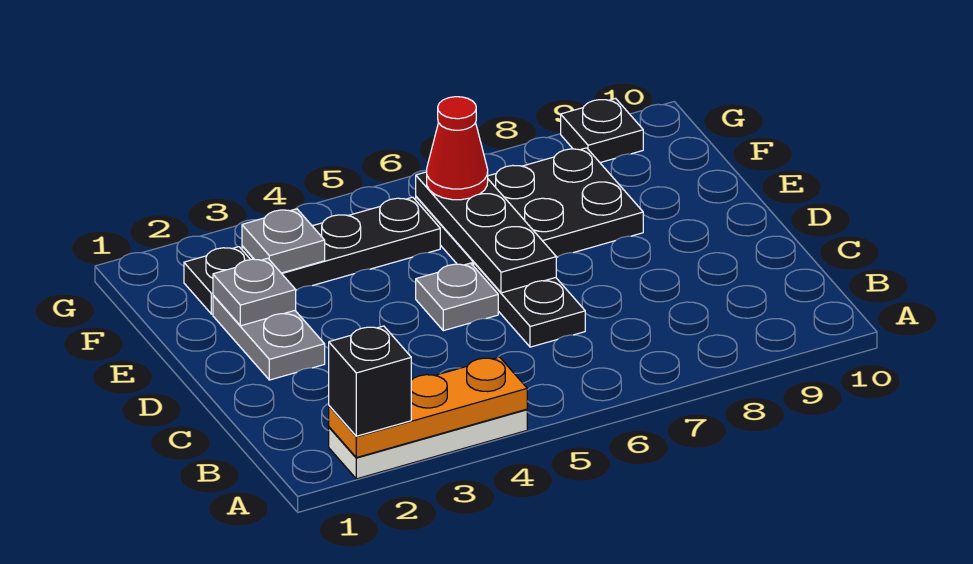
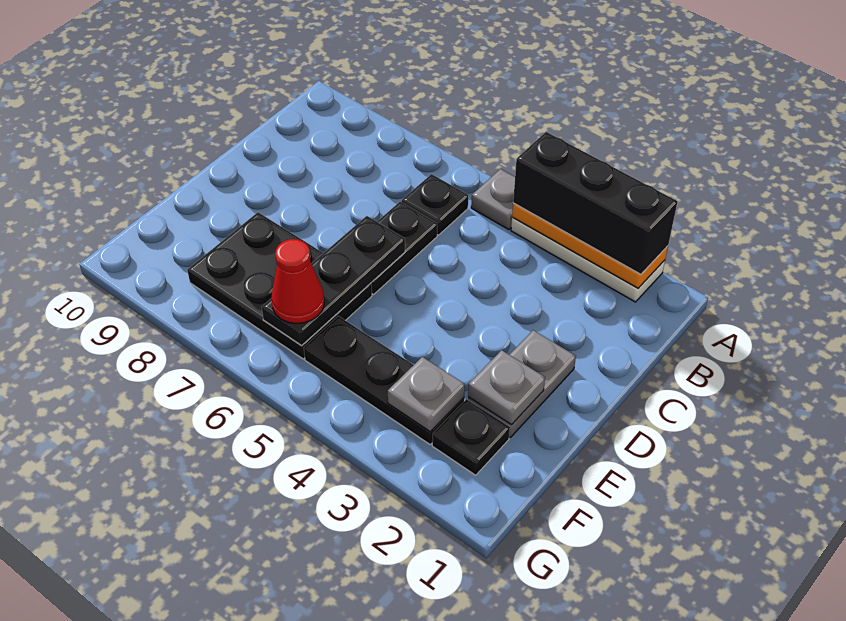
black 1x1 brick [329,326,411,436] -> black 1x3 brick [513,132,678,274]
grey 1x1 plate [416,263,498,331] -> grey 1x1 plate moved to [471,169,515,229]
black 1x1 plate [561,98,643,163] -> black 1x1 plate moved to [402,174,469,235]

